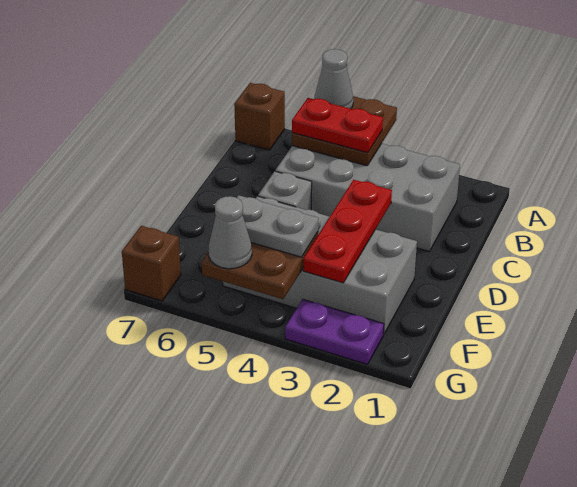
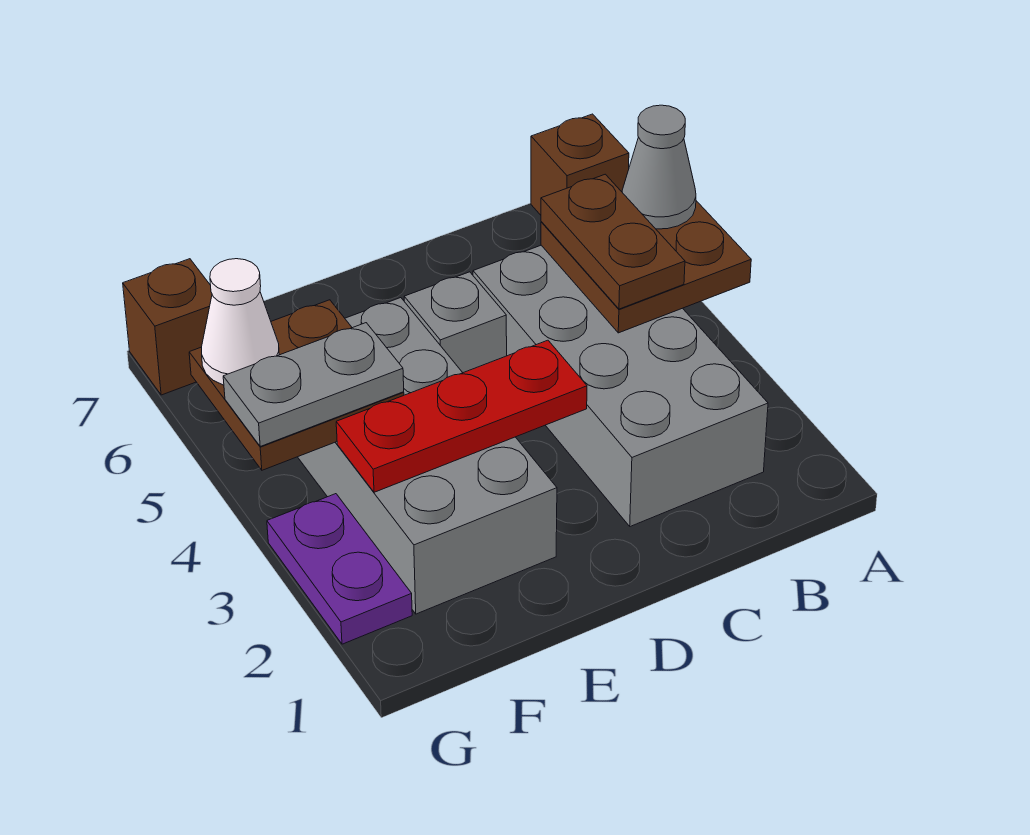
red 1x2 plate [292,98,383,153] -> brown 1x2 plate [541,174,685,309]
grey 1x2 plate [237,195,319,257] -> grey 1x2 plate turned to [223,323,404,446]
grey 1x1 cone [209,196,252,269] -> white 1x1 cone [202,259,279,385]

